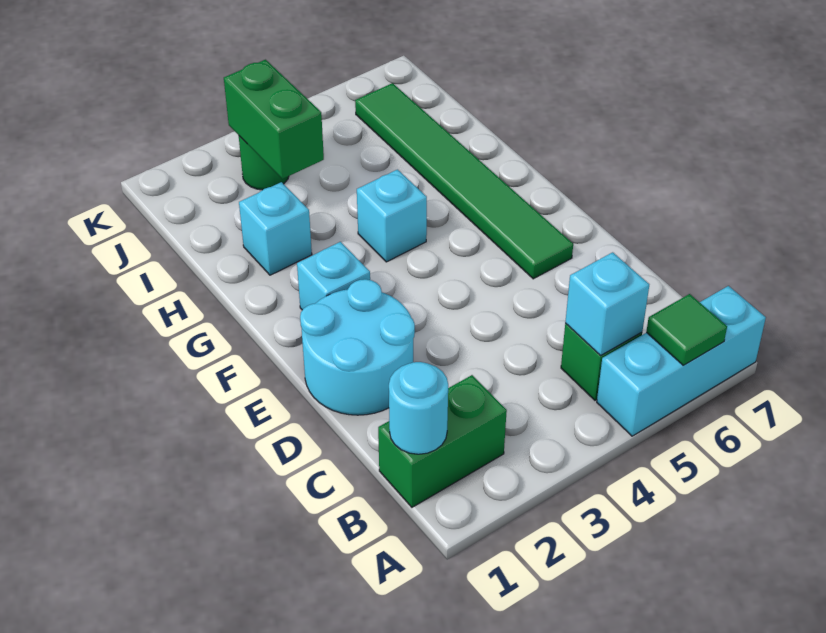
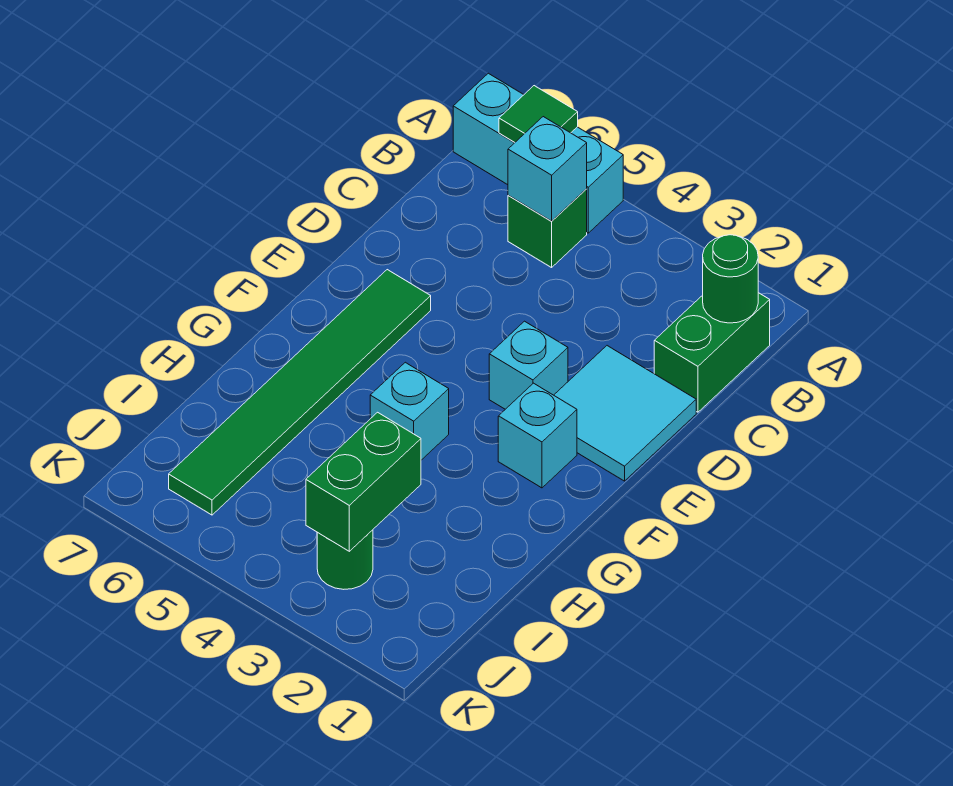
green 1x2 brick [378,375,507,507] -> green 1x2 brick turned to [654,293,770,412]
cyan 1x1 round brick [389,362,448,454] -> green 1x1 round brick [703,235,758,323]
cyan 2x2 round brick [300,279,415,415] -> cyan 2x2 tile [554,346,696,481]
cyan 1x1 brick [239,182,312,275] -> cyan 1x1 brick moved to [489,321,568,409]

